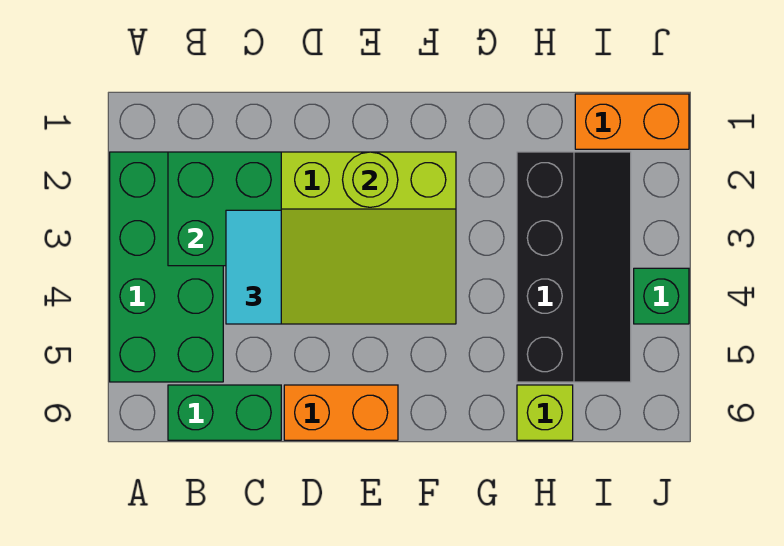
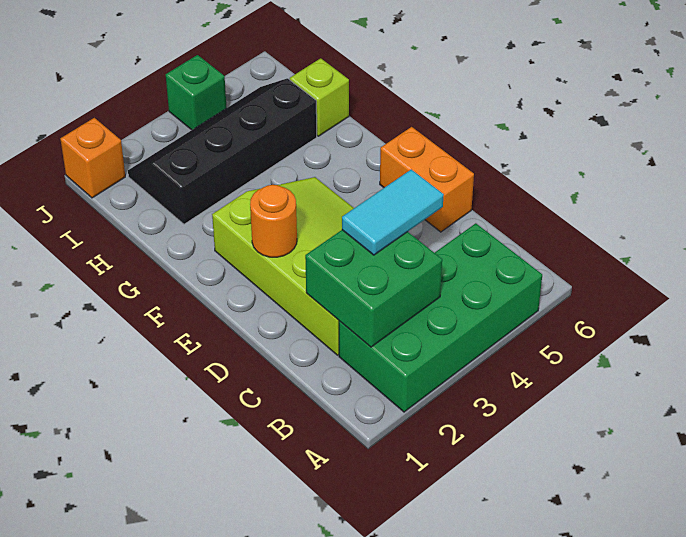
green 1x2 brick [168,385,281,440] -> none
lime 1x1 round brick [343,152,398,207] -> orange 1x1 round brick [250,185,297,257]
orange 1x2 brick [575,94,689,149] -> orange 1x1 brick [61,118,125,198]

